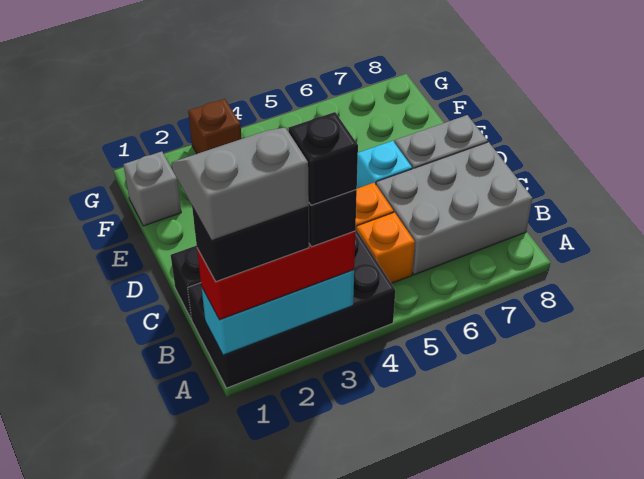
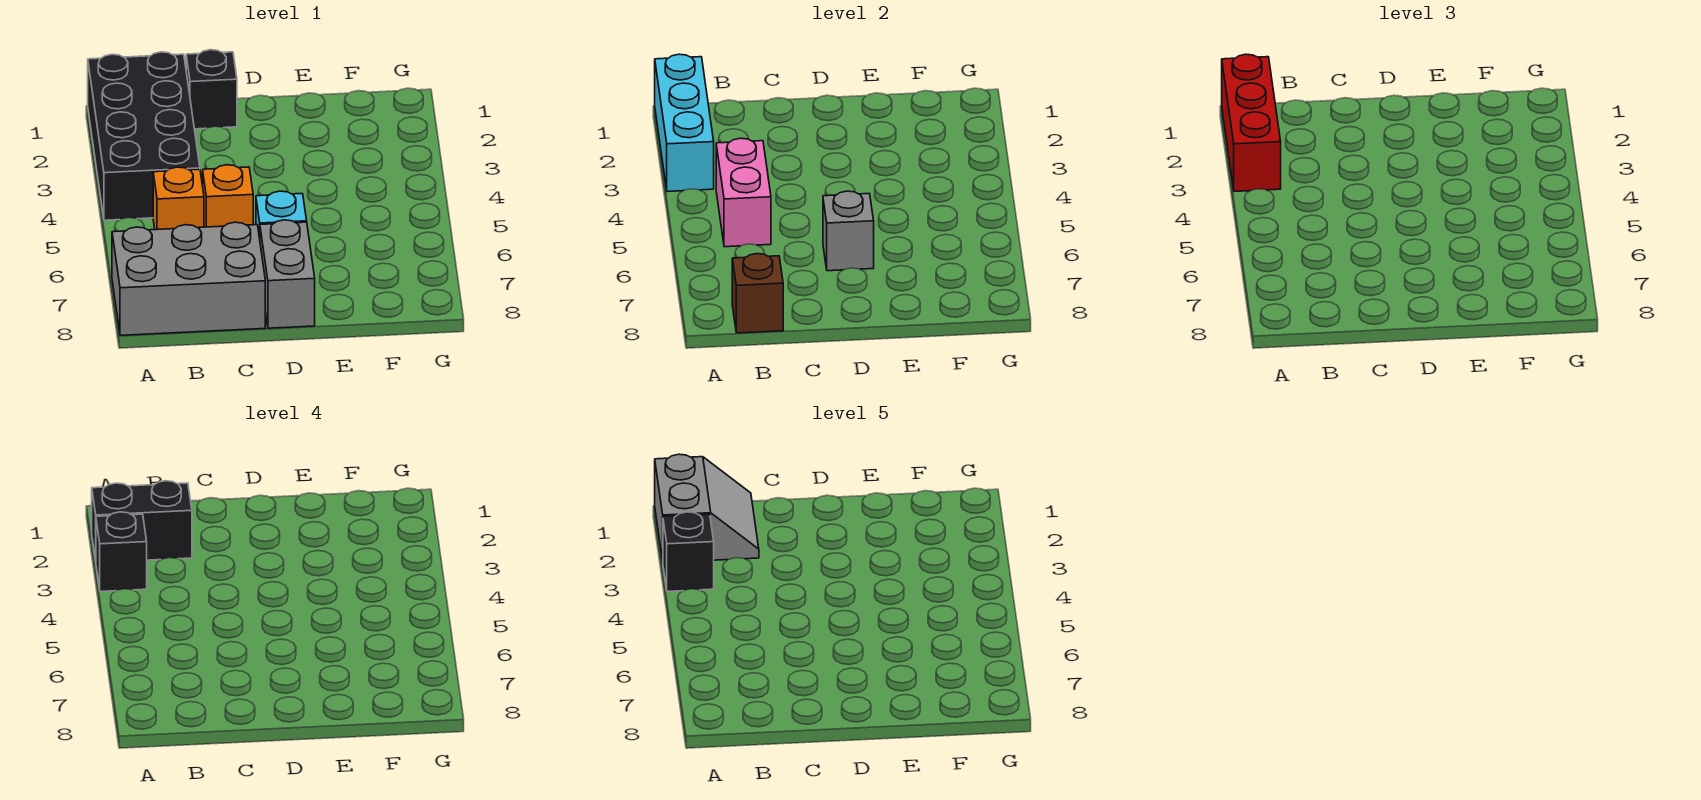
black 1x2 brick [192,207,309,282] -> black 1x2 brick turned to [92,481,192,561]
none -> pink 1x2 brick [716,138,771,247]
grey 2x3 brick [376,142,532,275] -> grey 2x3 brick turned to [112,222,265,335]
grey 1x1 brick [123,152,181,226] -> grey 1x1 brick moved to [823,191,874,271]
brown 1x1 brick [188,99,242,154] -> brown 1x1 brick moved to [732,254,783,333]

